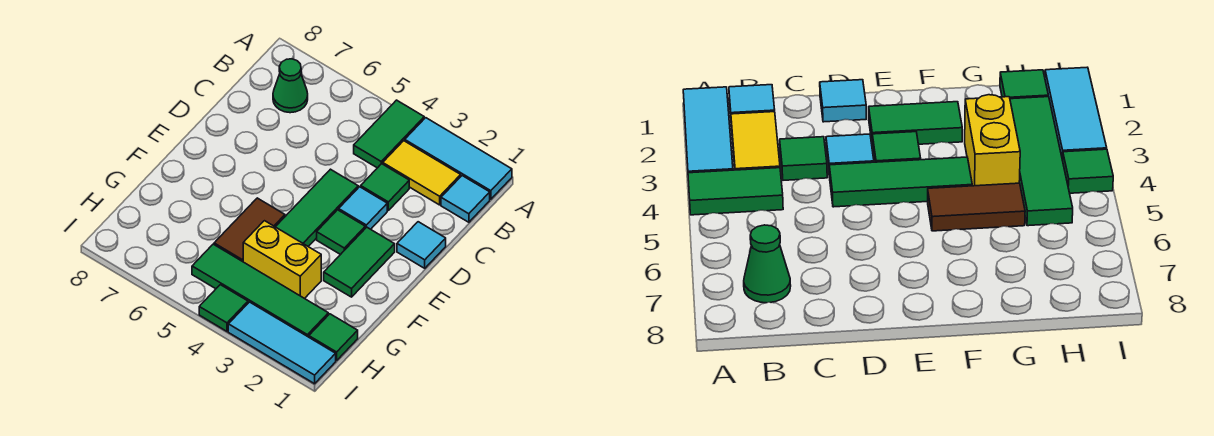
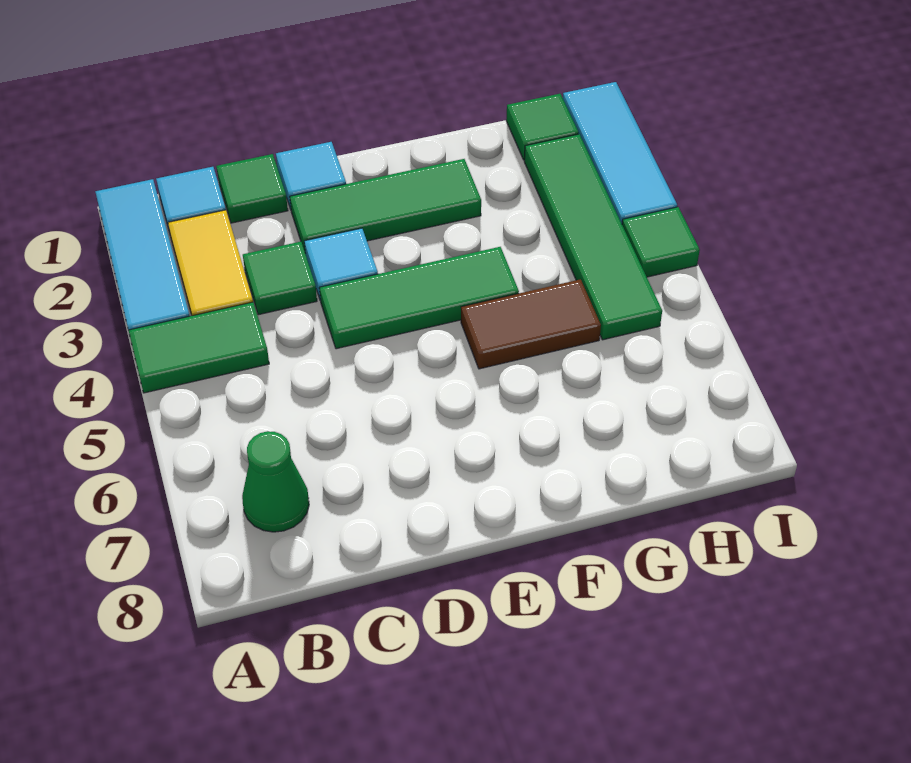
green 1x2 tile [324,227,395,297] -> green 1x3 tile [290,159,481,251]
green 1x1 tile [317,210,365,255] -> green 1x1 tile moved to [216,154,288,223]
yellow 1x2 brick [243,221,321,299] -> none

